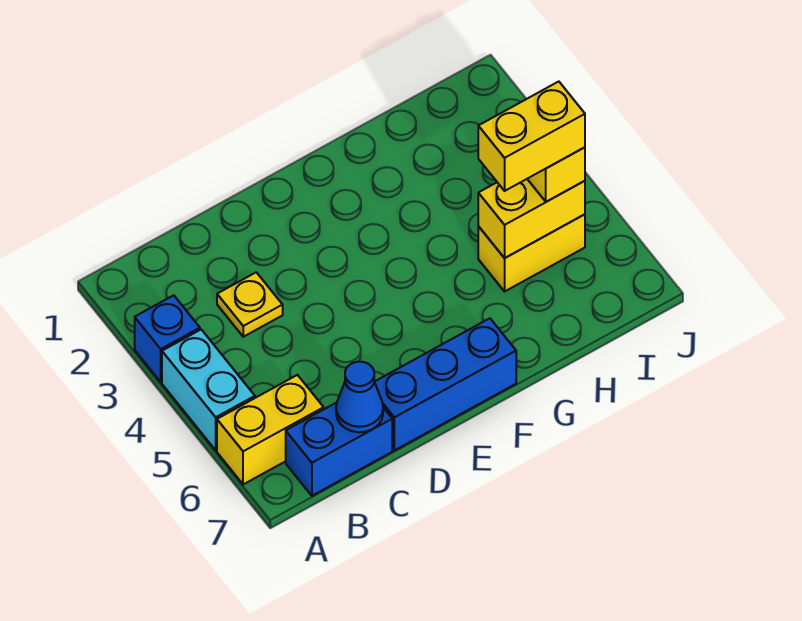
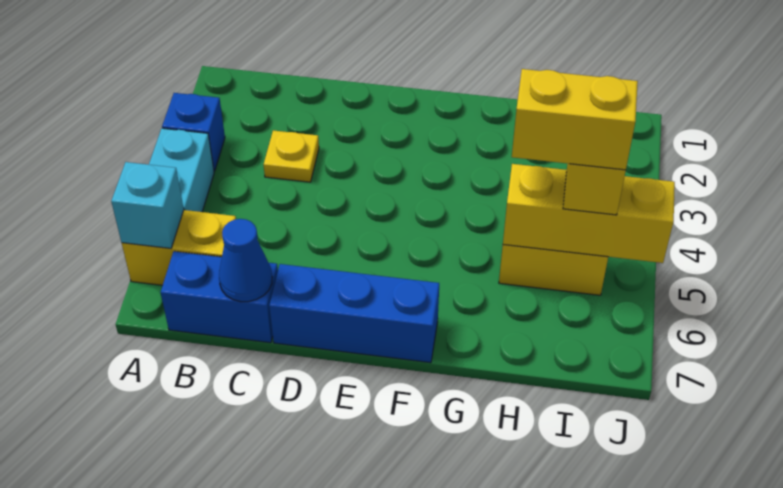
none -> cyan 1x1 brick [111,162,184,248]
yellow 1x2 brick [478,179,585,258] -> yellow 1x3 brick [503,164,675,263]

